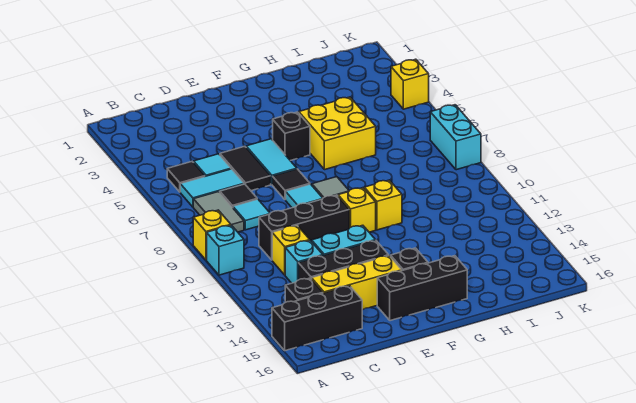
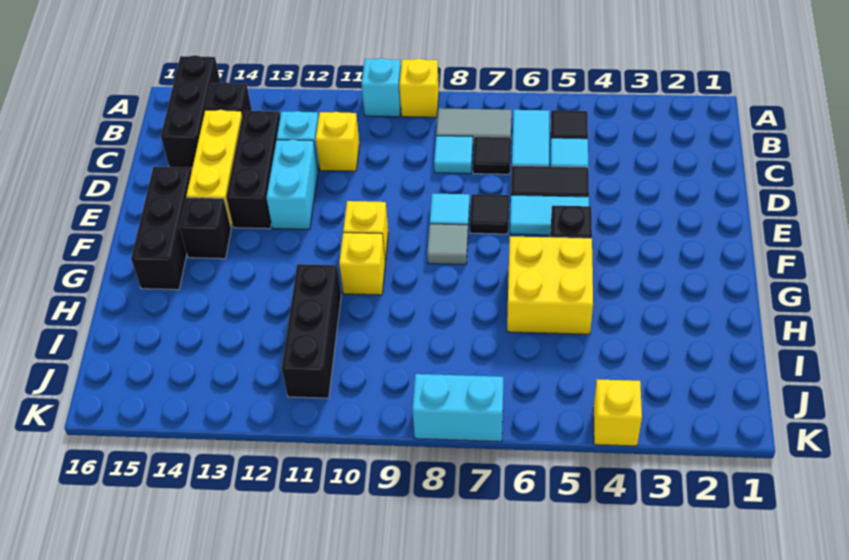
black 1x3 brick [259,195,349,260] -> black 1x3 brick moved to [282,264,341,398]

